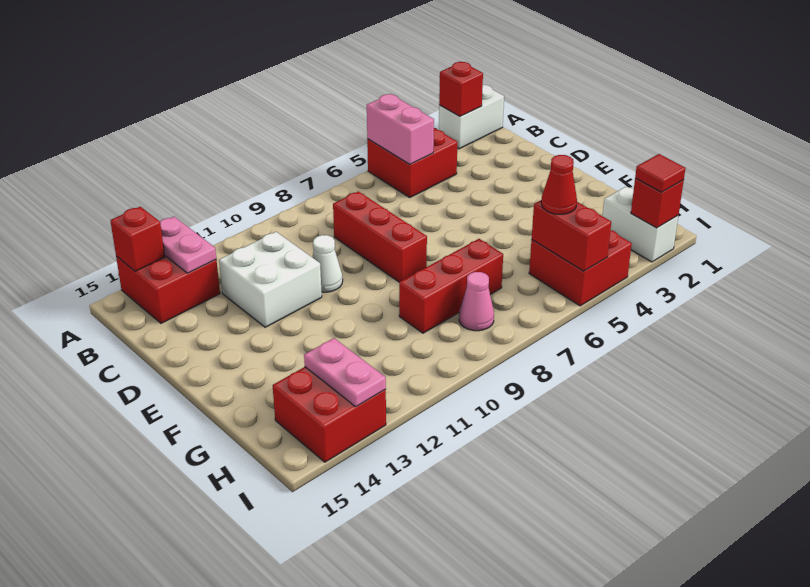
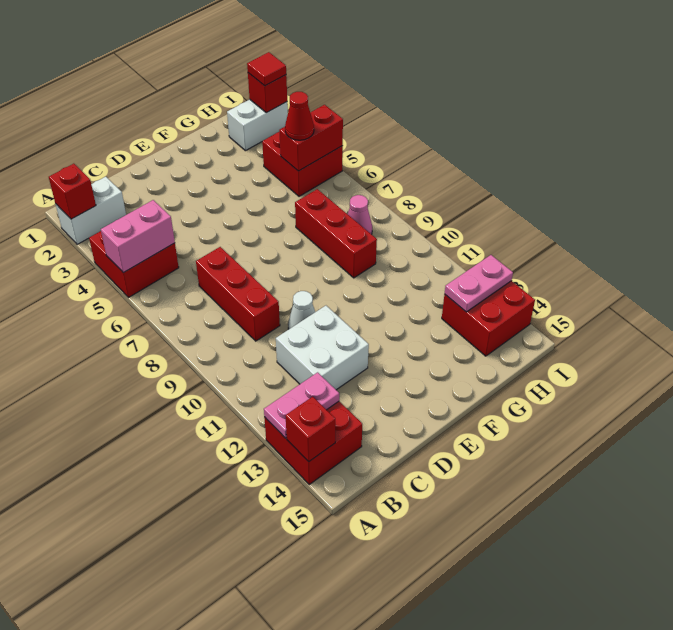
white 1x2 brick [439,85,504,149] -> white 1x2 brick turned to [56,177,126,244]
red 1x3 brick [333,191,427,282] -> red 1x3 brick turned to [196,247,280,341]

